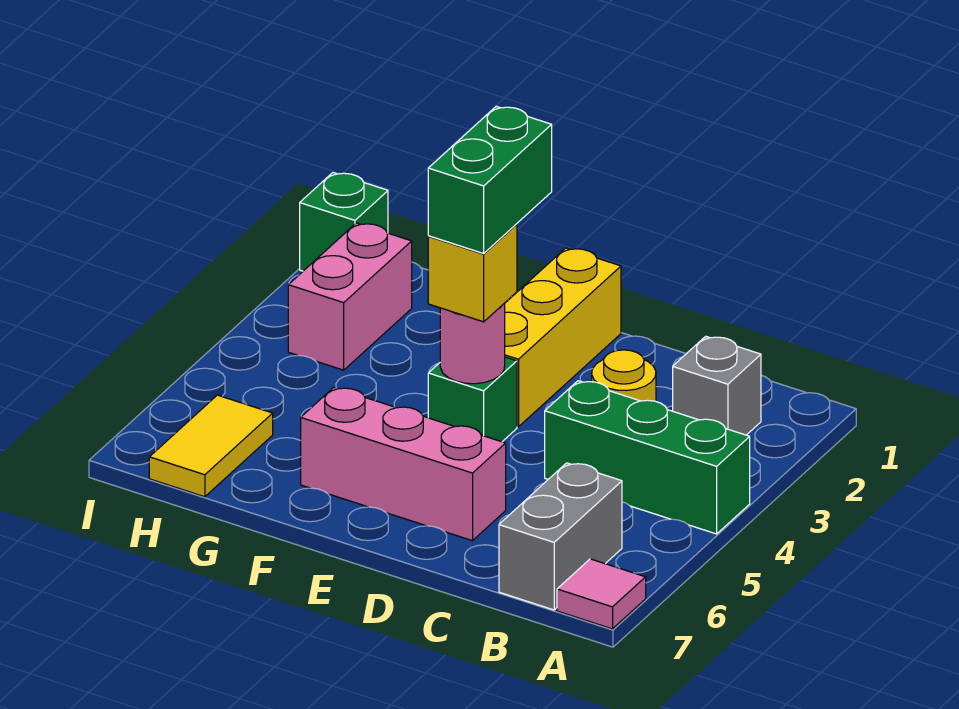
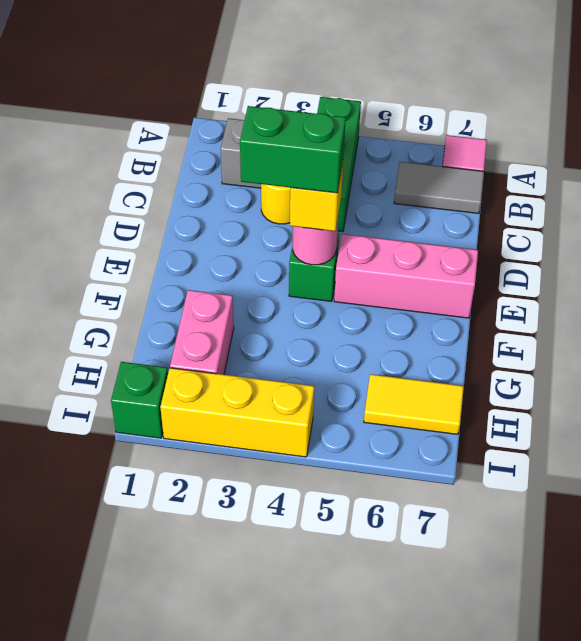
grey 1x2 brick [499,463,622,610] -> grey 1x2 tile [394,162,484,213]
pink 1x3 brick [301,387,506,541] -> pink 1x3 brick turned to [334,234,478,318]
yellow 1x3 brick [505,248,621,427] -> yellow 1x3 brick moved to [160,368,314,457]
pink 1x2 brick [288,223,412,370] -> pink 1x2 brick turned to [170,290,234,375]

